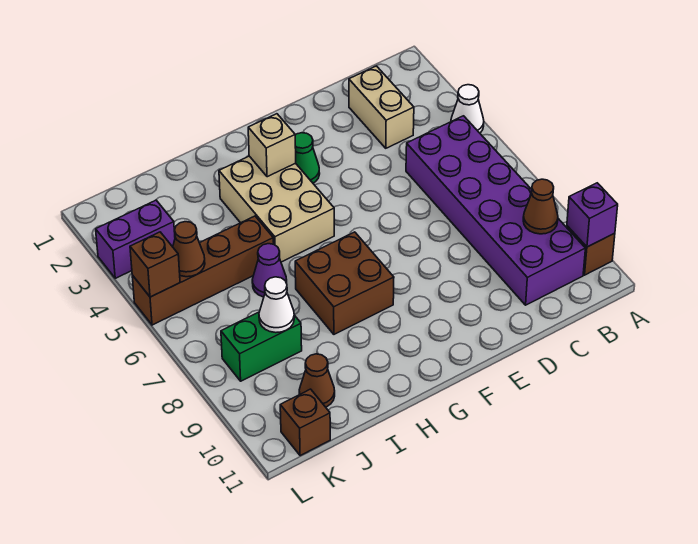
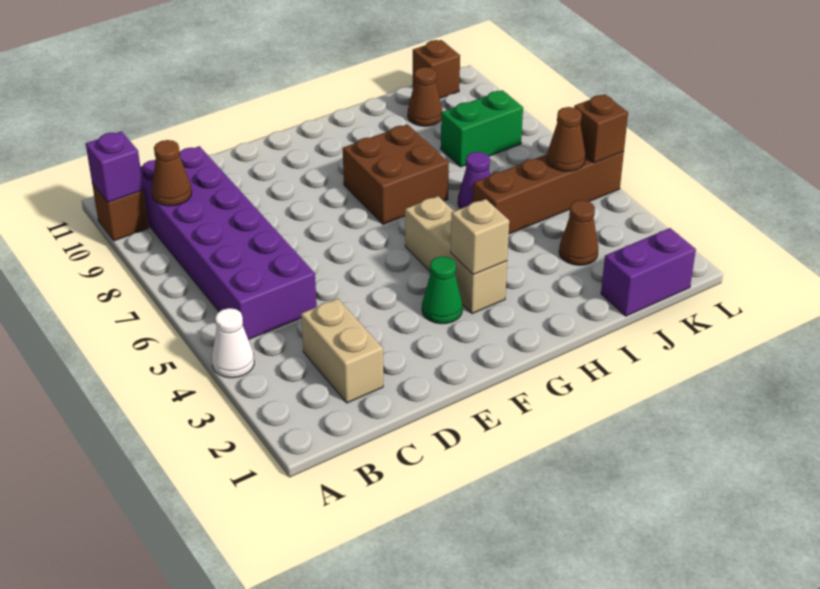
tan 2x3 brick [219,156,334,262] -> tan 1x3 brick [405,196,507,314]
none -> brown 1x1 cone [559,200,598,265]
white 1x1 cone [259,277,294,333] -> none
purple 1x2 brick [96,200,175,278] -> purple 1x2 brick moved to [601,228,696,316]

